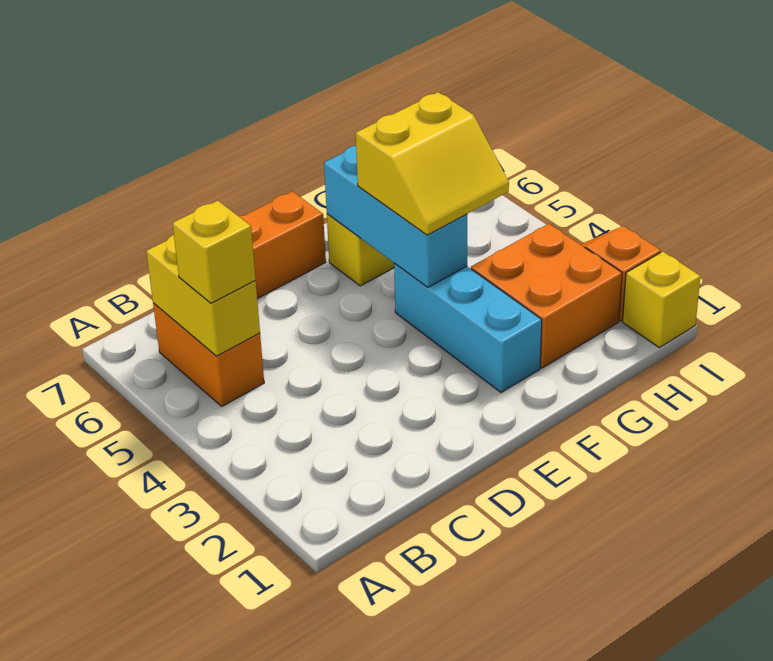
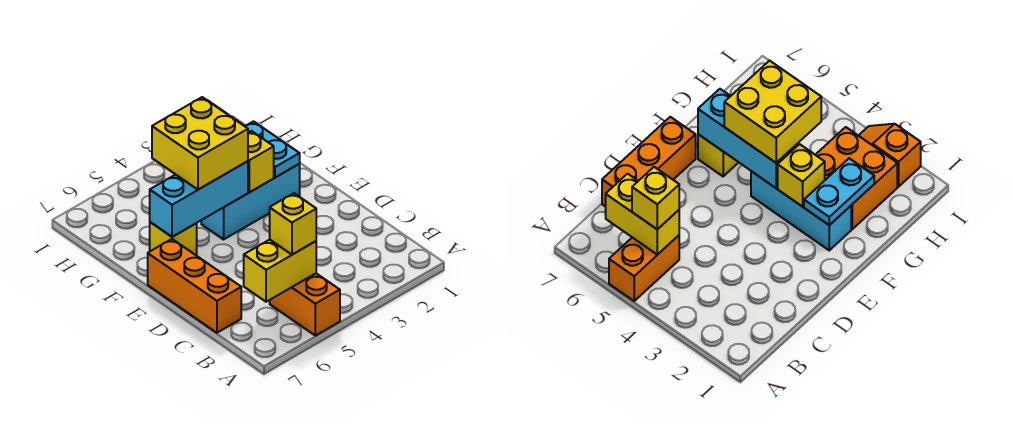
orange 1x2 brick [153,303,264,406] -> orange 1x2 brick turned to [270,273,340,336]
none -> cyan 1x2 plate [245,121,300,177]
yellow 2x2 slope [356,92,509,235] -> yellow 2x2 brick [152,97,248,190]
yellow 1x1 brick [623,252,701,347] -> yellow 1x1 brick moved to [248,131,274,192]

